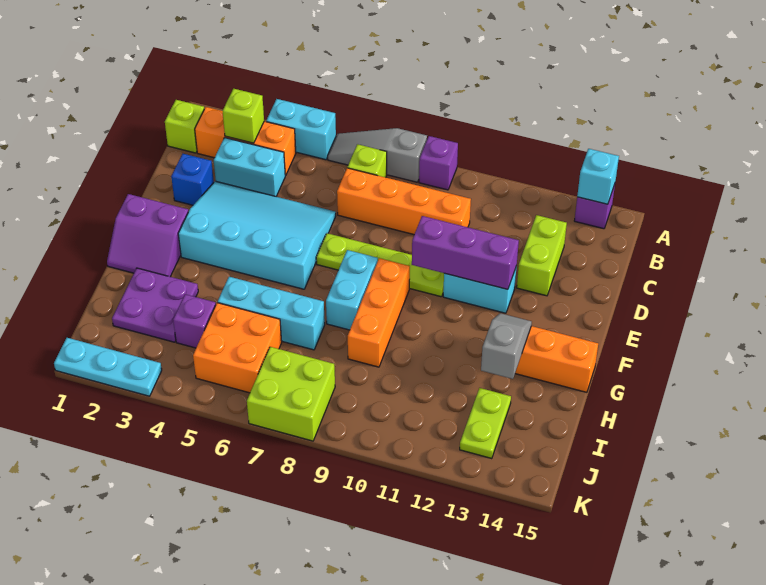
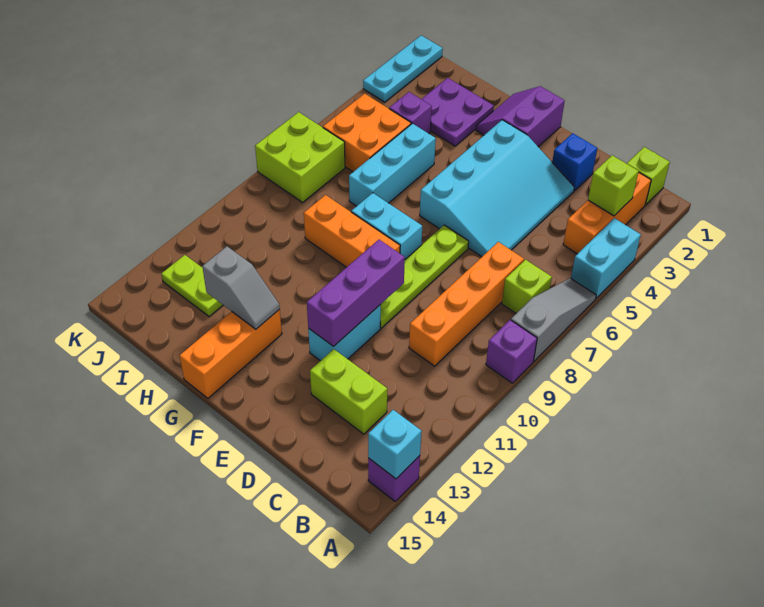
cyan 1x2 brick [214,138,286,196] -> none

